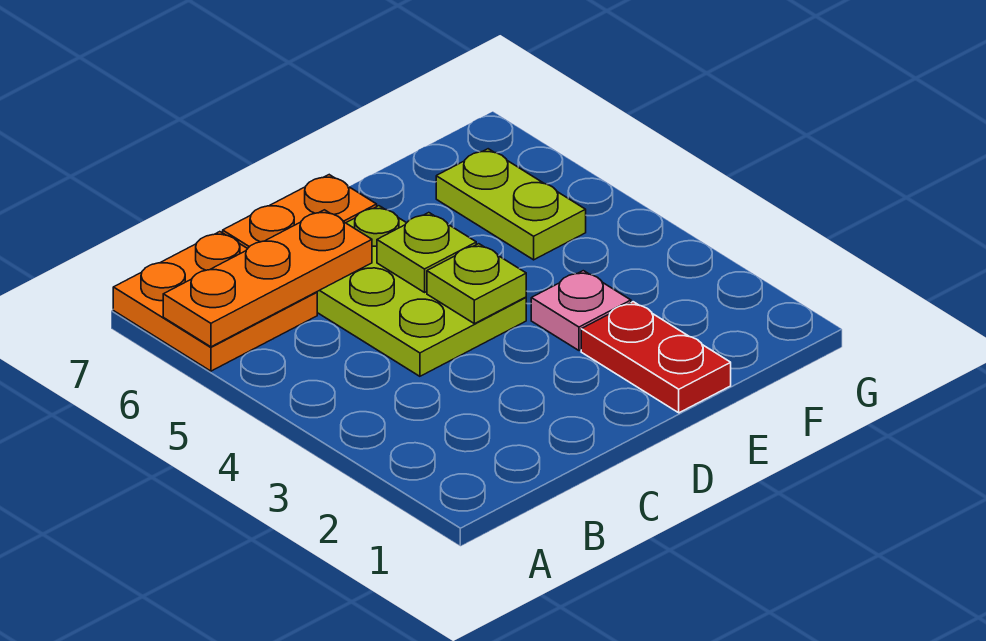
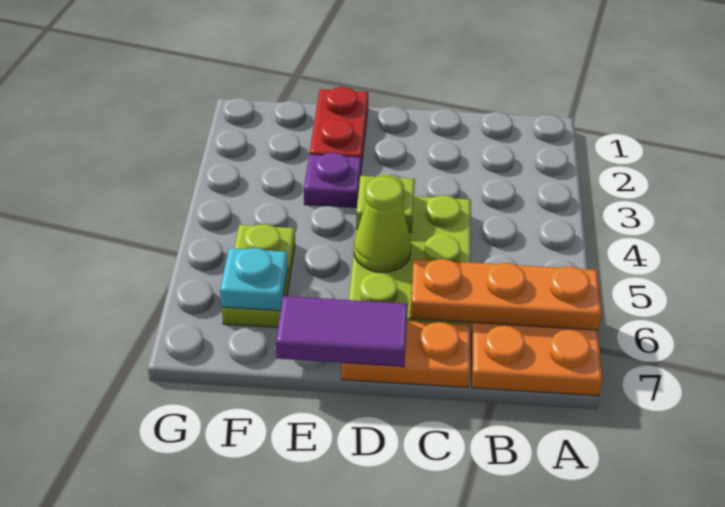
lime 1x1 plate [377,213,476,292] -> lime 1x1 cone [354,176,411,272]
none -> purple 1x2 tile [276,296,408,367]
pink 1x1 plate [531,271,631,350] -> purple 1x1 plate [304,153,361,208]
none -> cyan 1x1 plate [220,248,288,311]

